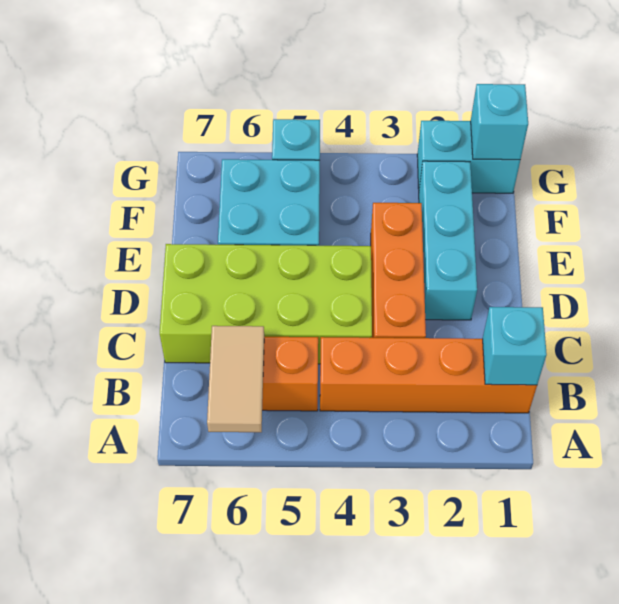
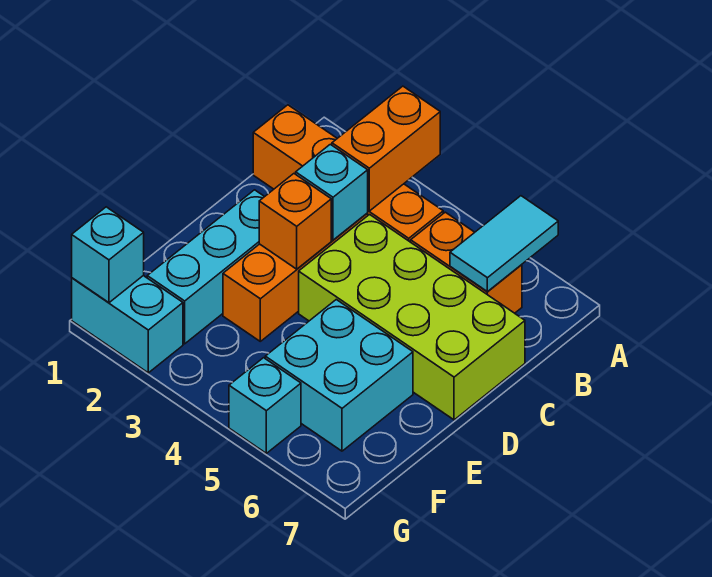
none -> orange 1x2 brick [332,86,440,211]
tan 1x2 tile [207,326,264,432] -> cyan 1x2 tile [450,196,558,292]
cyan 1x1 brick [483,307,547,385] -> cyan 1x1 brick moved to [296,144,368,240]
none -> orange 1x1 brick [259,174,331,269]

